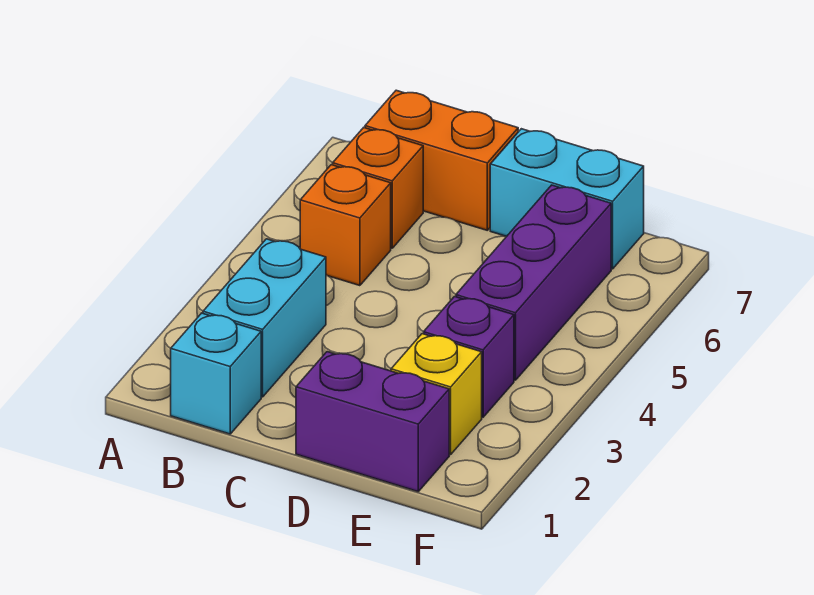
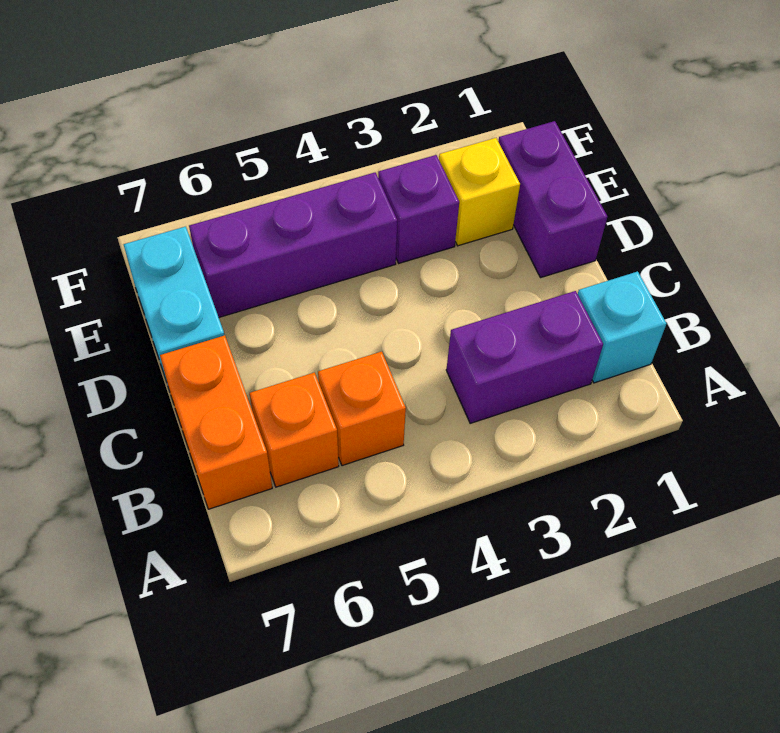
cyan 1x2 brick [203,239,326,397] -> purple 1x2 brick [446,291,603,423]

